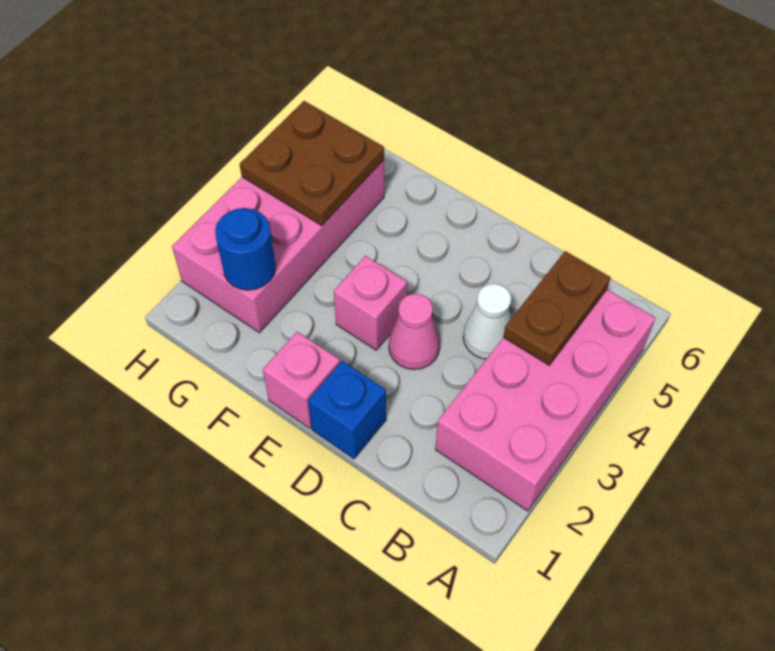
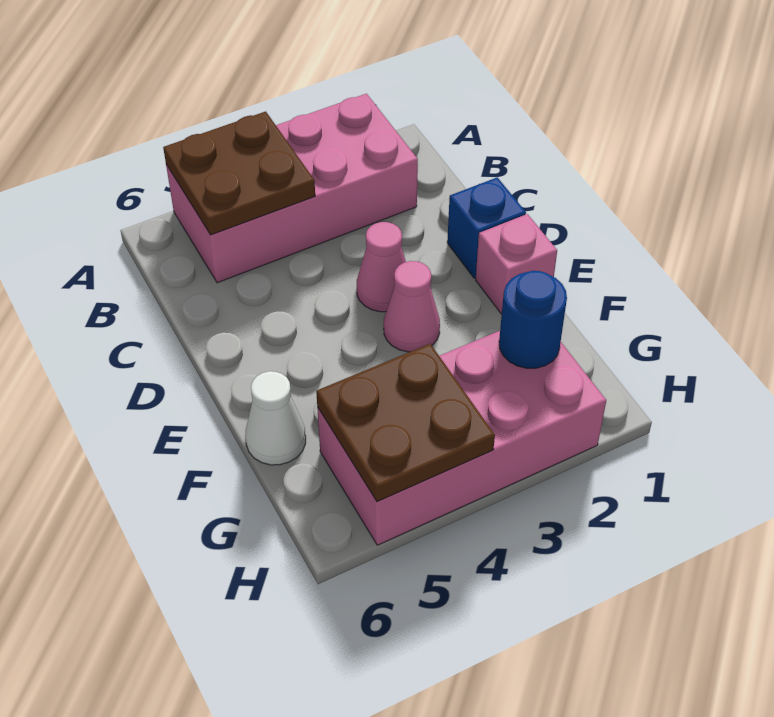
brown 1x2 plate [503,251,611,365] -> brown 2x2 plate [163,111,315,235]
white 1x1 cone [463,284,512,359] -> white 1x1 cone moved to [245,371,306,465]
pink 1x1 brick [334,256,407,350] -> pink 1x1 cone [384,261,440,352]

